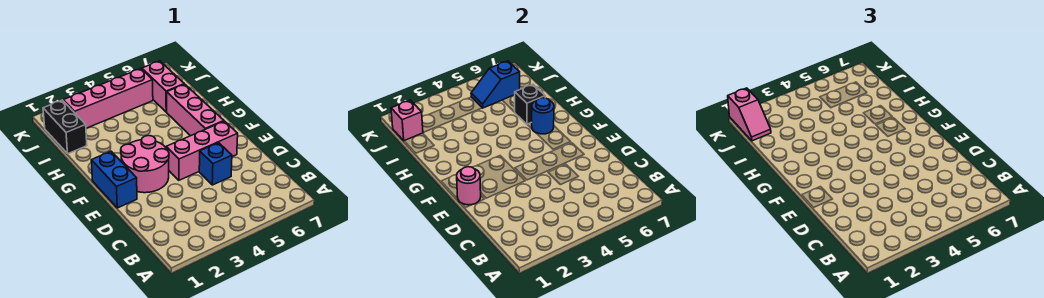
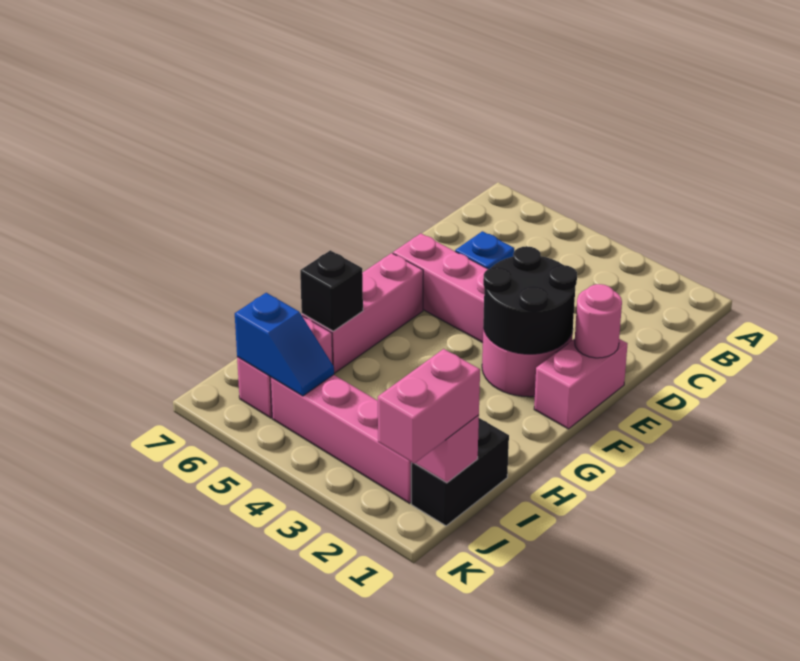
blue 1x2 brick [91,151,137,208] -> pink 1x2 brick [534,339,627,429]
none -> black 2x2 round brick [483,246,577,354]
blue 1x1 round brick [532,98,554,134] -> none
pink 1x2 slope [728,88,771,141] -> pink 1x2 brick [378,349,480,464]

